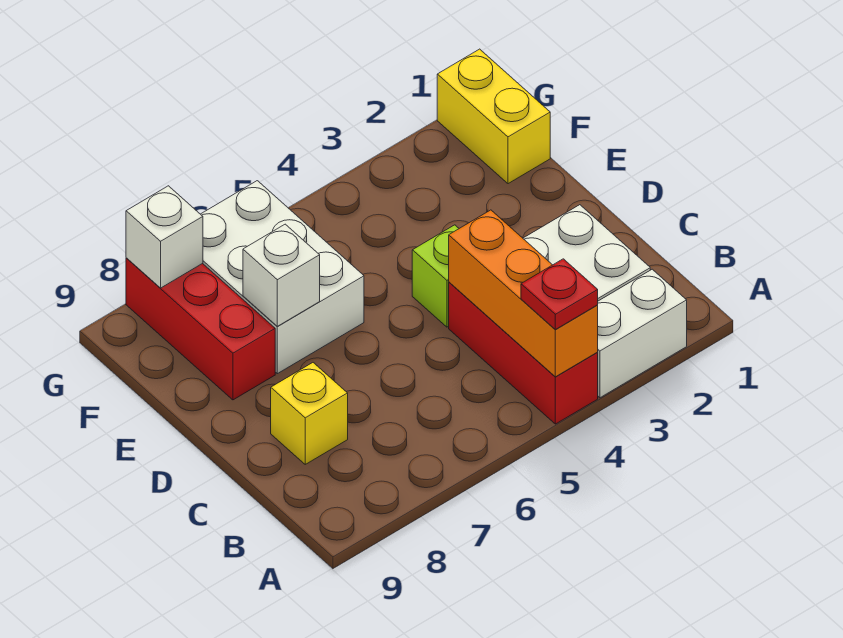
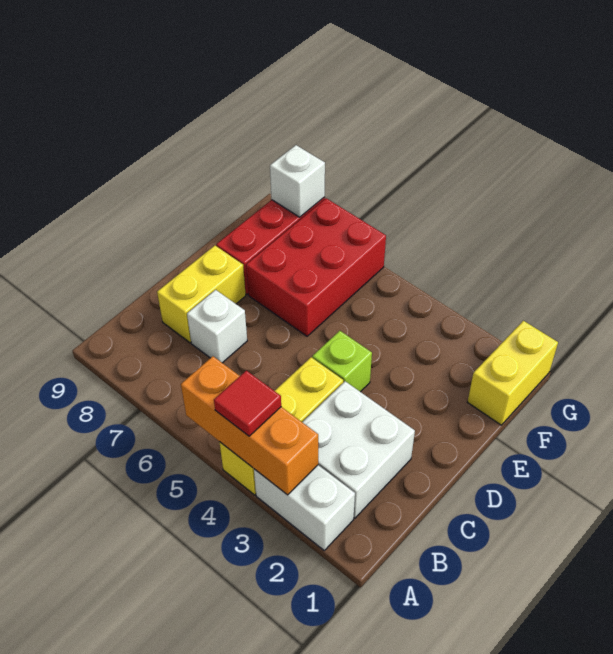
red 1x3 brick [449,282,598,424] -> yellow 1x3 brick [219,357,343,495]
orange 1x3 brick [449,210,598,377] -> orange 1x3 brick turned to [181,356,318,495]
red 1x1 plate [521,259,598,330] -> red 1x1 tile [214,371,281,436]
yellow 1x1 brick [271,363,348,464] -> yellow 1x2 brick [157,246,246,343]
white 2x3 brick [201,181,364,374] -> red 2x3 brick [246,198,386,336]
white 1x1 brick [243,224,320,326] -> white 1x1 brick moved to [187,290,247,363]

